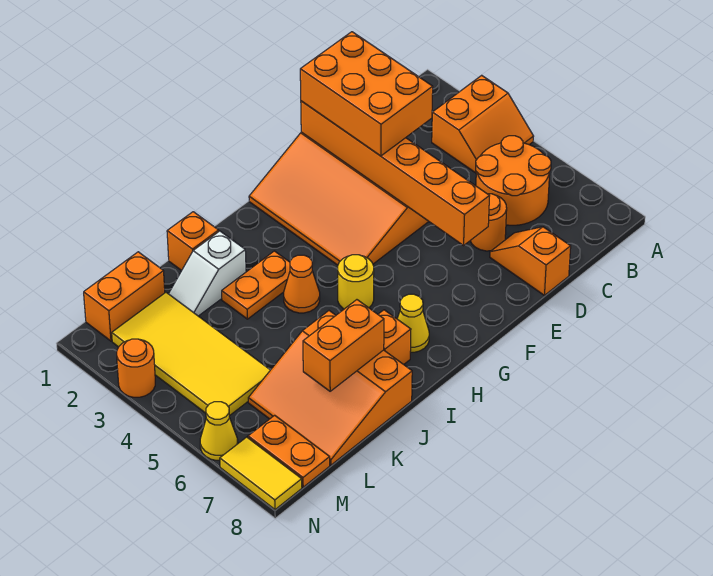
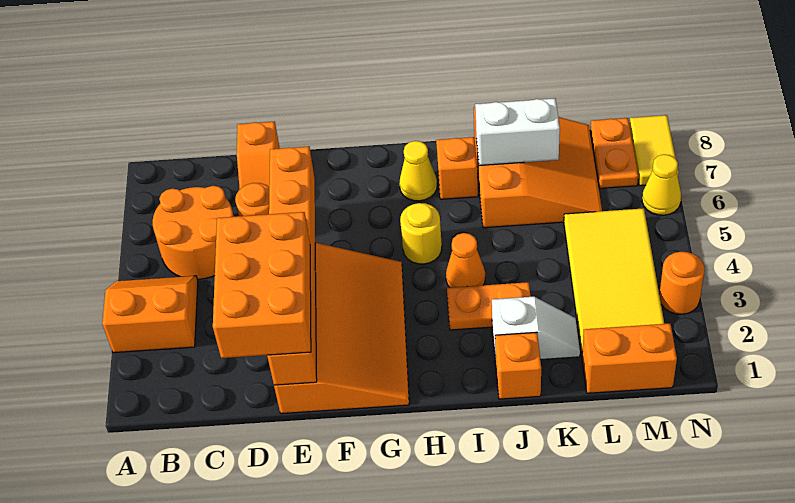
orange 1x2 brick [303,300,384,391] -> white 1x2 brick [475,98,560,166]

